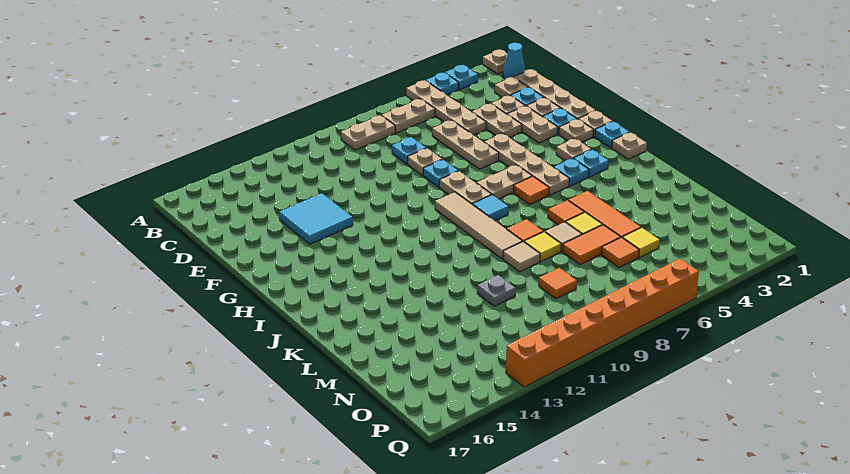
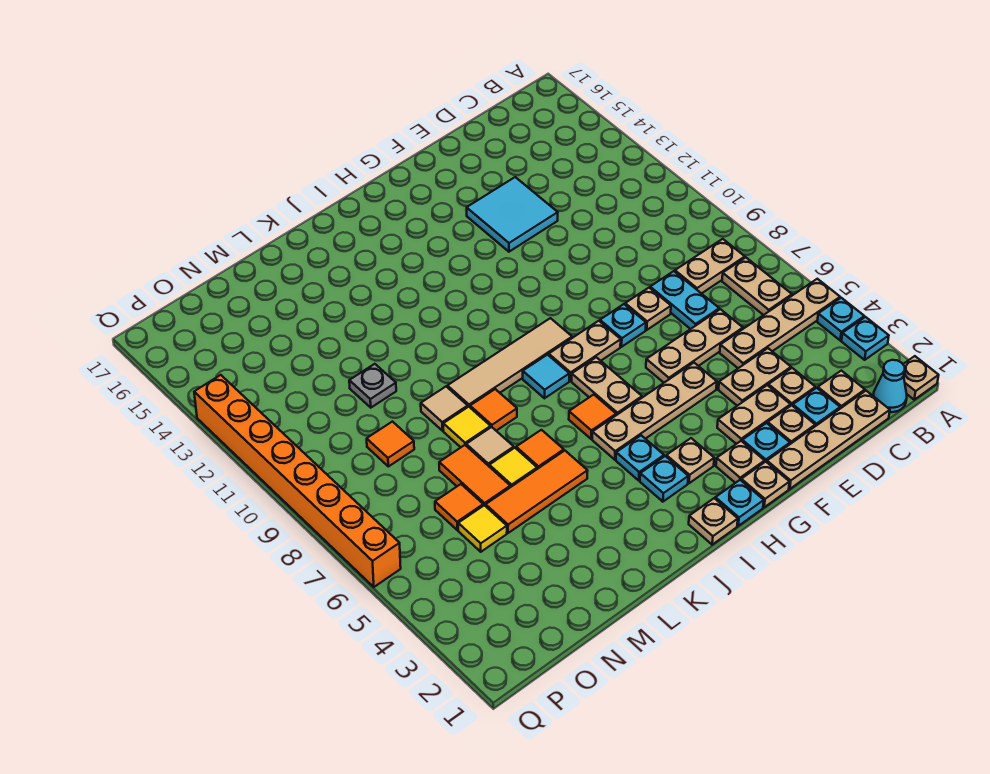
tan 1x2 plate [341,115,395,150] -> tan 1x2 plate turned to [675,239,745,294]
cyan 1x1 plate [392,137,426,164] -> cyan 1x2 plate [650,271,719,329]

